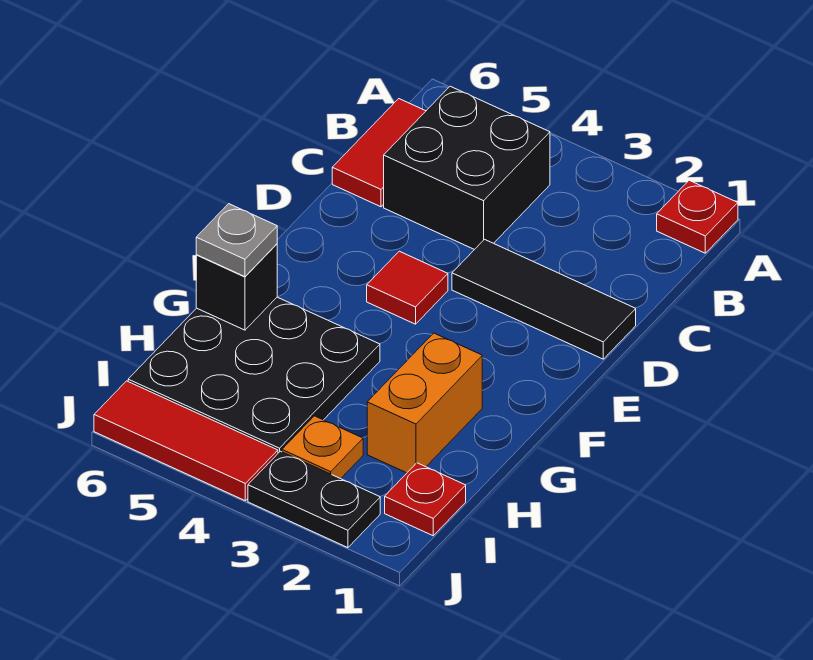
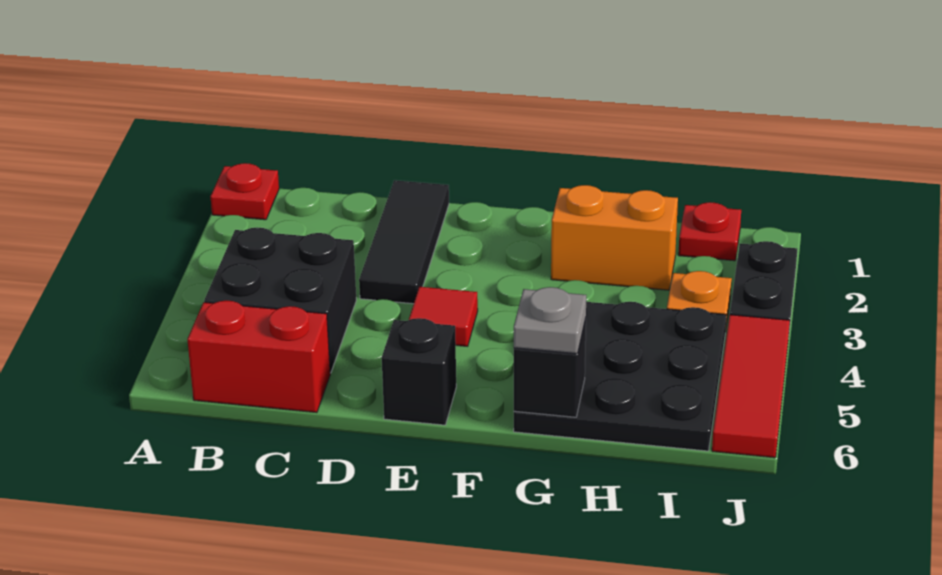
red 1x2 tile [332,99,426,207] -> red 1x2 brick [187,300,330,413]
none -> black 1x1 brick [382,318,456,425]

